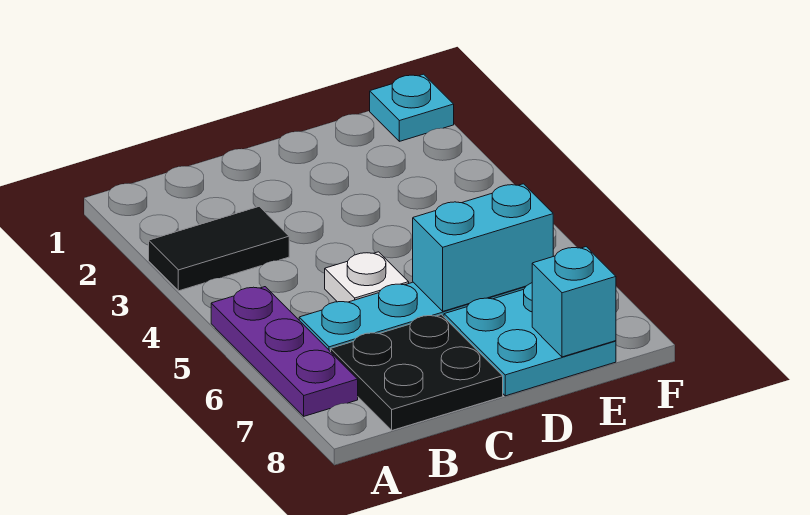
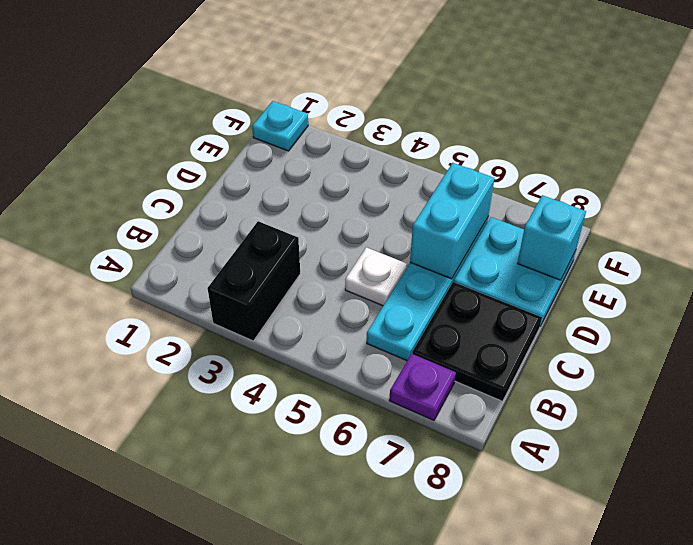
black 1x2 tile [149,206,289,291] -> black 1x2 brick [207,221,300,341]
purple 1x3 plate [211,287,358,416] -> purple 1x1 plate [389,354,456,420]

